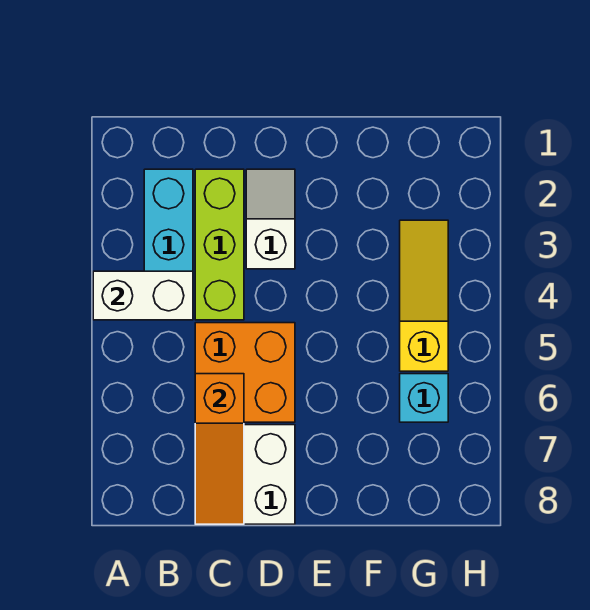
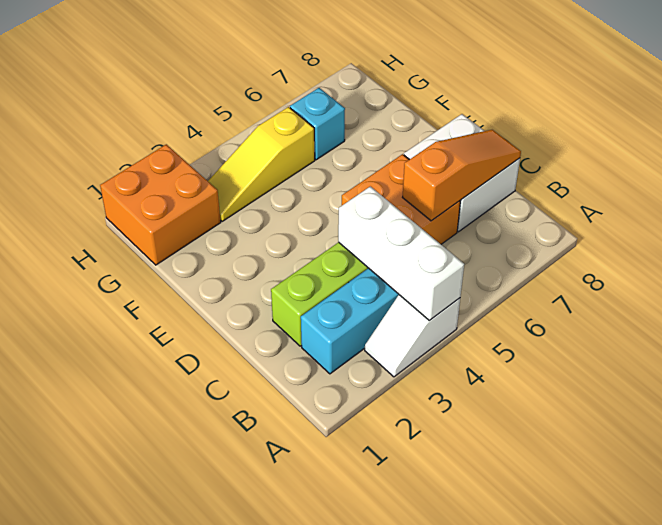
white 1x2 brick [93,271,193,320] -> white 1x3 brick [338,186,464,321]
white 1x2 slope [246,169,295,269] -> white 1x2 slope moved to [365,295,460,377]
none -> orange 2x2 brick [100,144,221,265]

